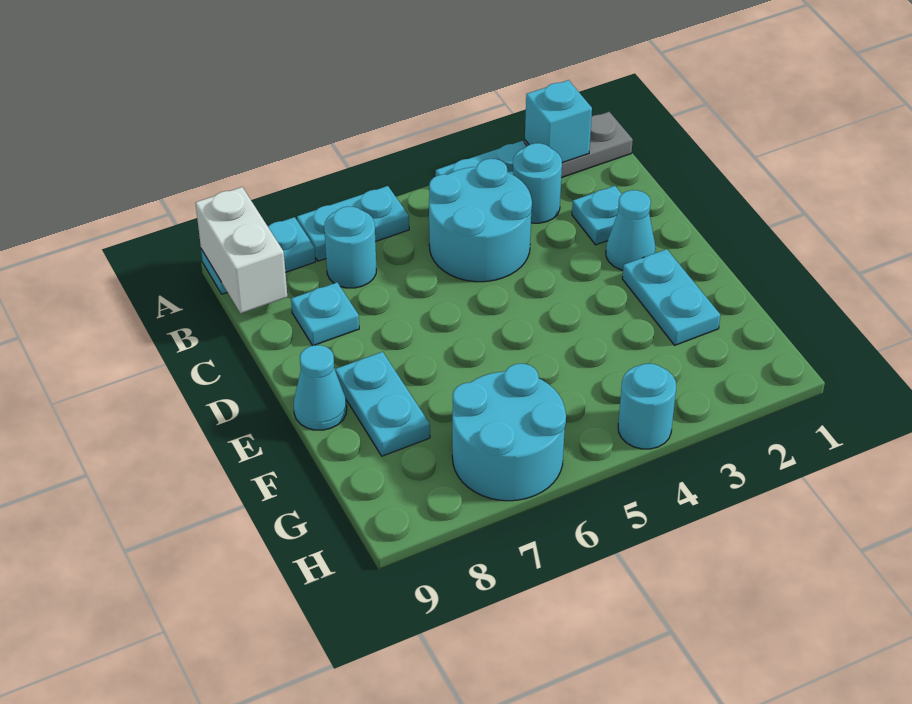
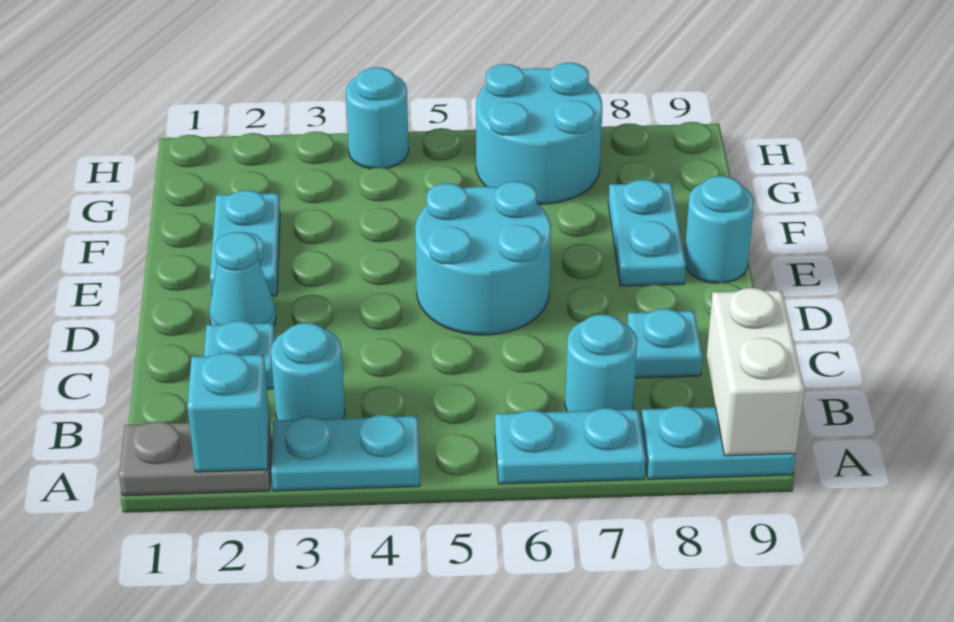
cyan 2x2 round brick [429,159,532,282] -> cyan 2x2 round brick moved to [415,181,551,335]
cyan 1x1 cone [294,345,347,430] -> cyan 1x1 round brick [685,176,754,283]

